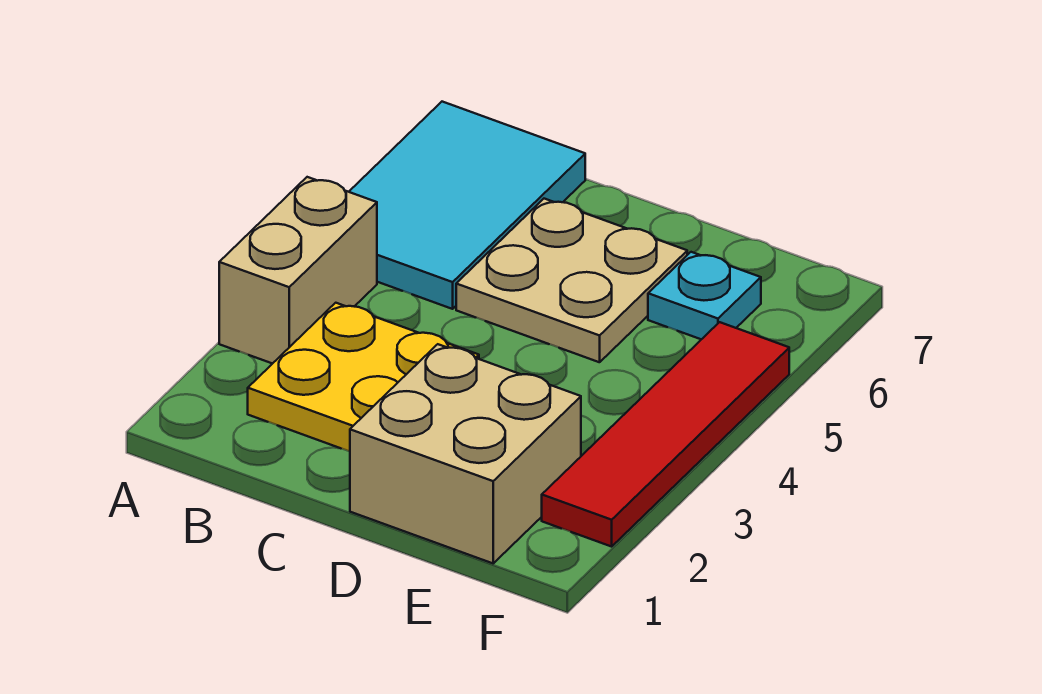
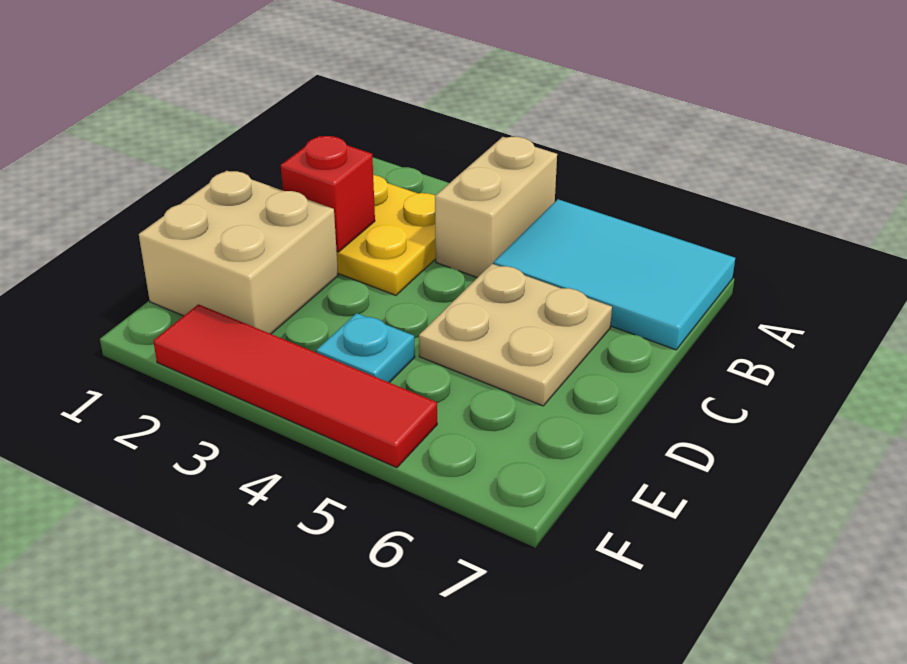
tan 1x2 brick [219,177,377,364] -> tan 1x2 brick turned to [435,137,557,278]
none -> red 1x1 brick [281,136,375,252]
cyan 1x1 plate [648,252,761,339] -> cyan 1x1 plate moved to [316,313,415,383]

